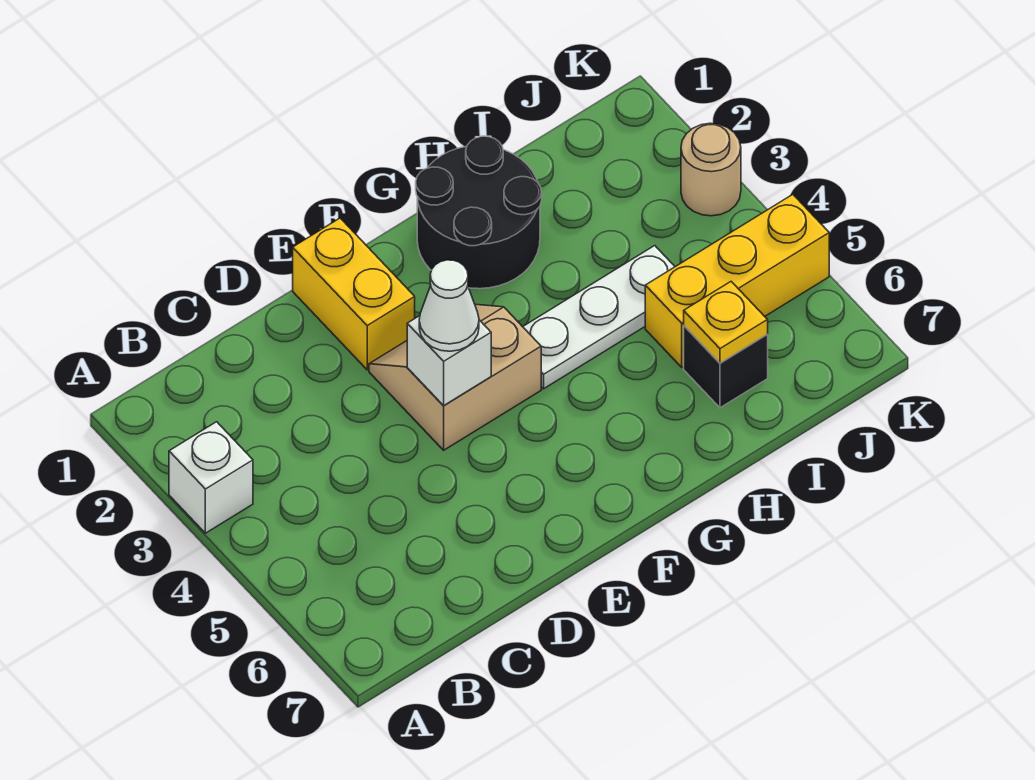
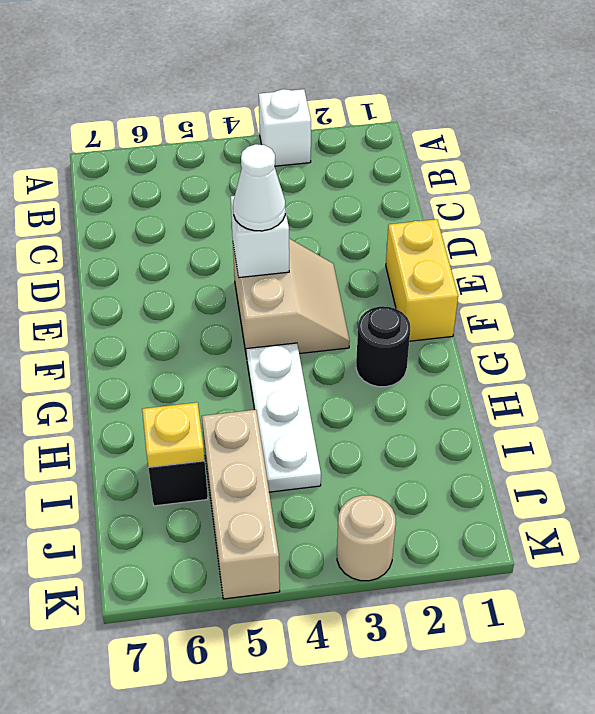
yellow 1x2 brick [293,218,415,370] -> yellow 1x2 brick turned to [386,219,458,341]
black 2x2 round brick [416,136,542,289] -> black 1x1 round brick [356,306,410,387]
yellow 1x3 brick [645,194,829,367] -> tan 1x3 brick [202,410,280,599]

